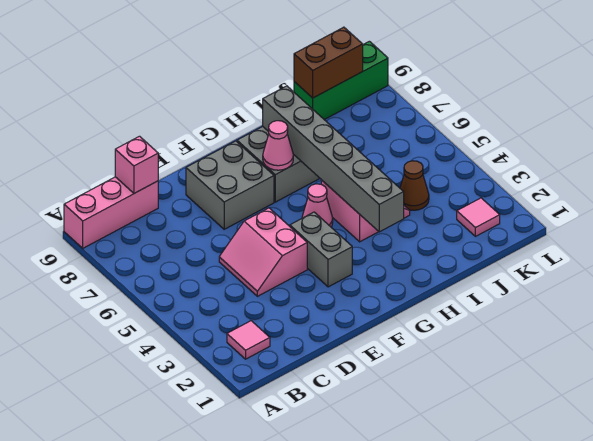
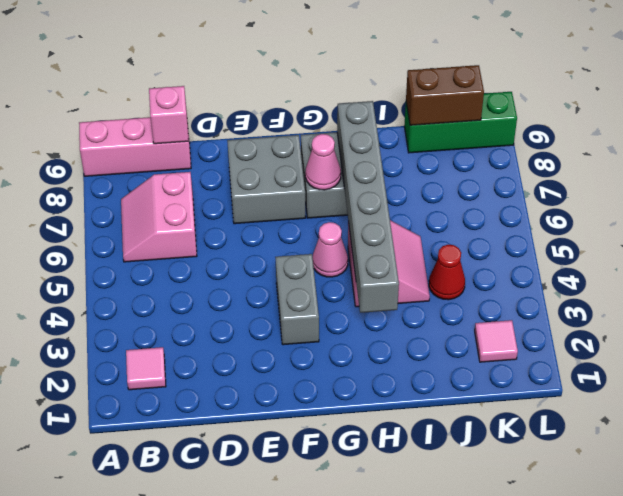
pink 2x2 slope [219,208,307,296] -> pink 2x2 slope moved to [121,172,197,262]
brown 1x1 cone [400,161,429,210] -> red 1x1 cone [429,245,465,300]

